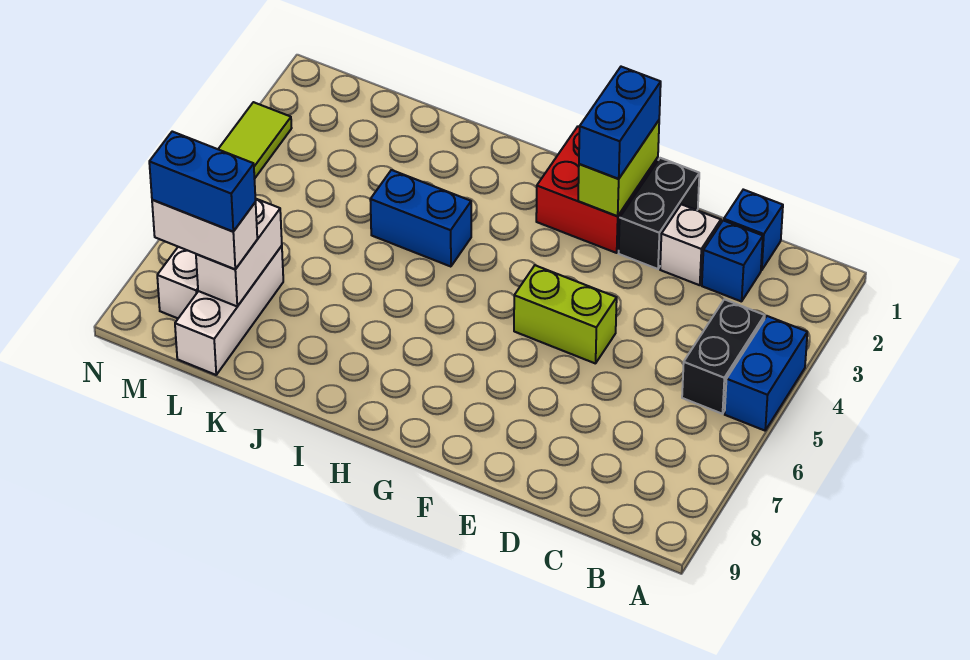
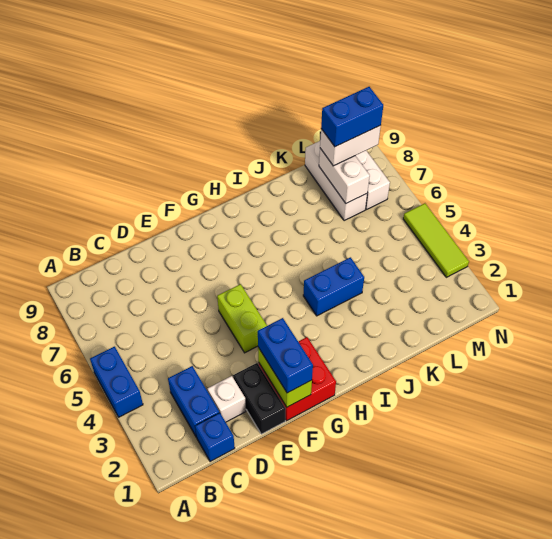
black 1x2 brick [682,299,765,414] -> none
blue 1x1 brick [702,220,763,302] -> blue 1x2 brick [168,366,219,437]
lime 1x2 brick [514,265,617,364] -> lime 1x2 brick turned to [217,284,267,353]

